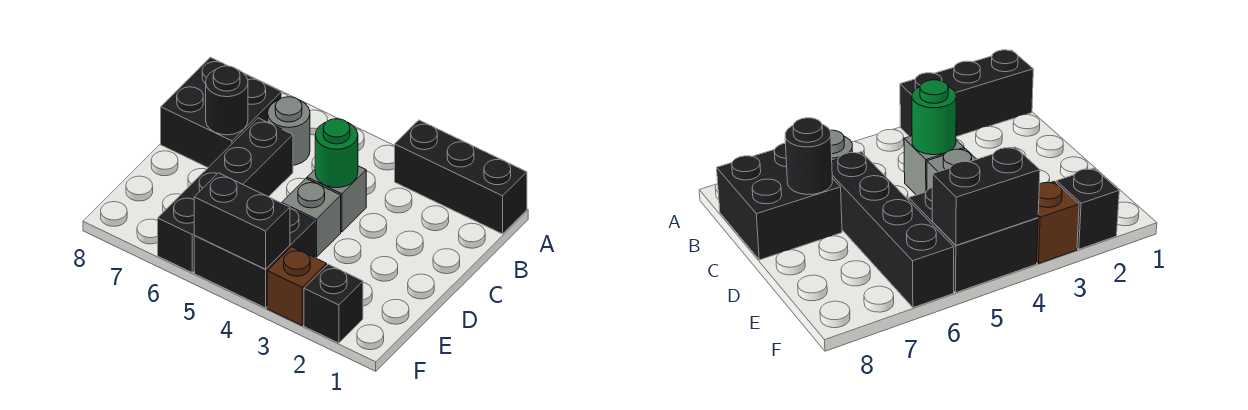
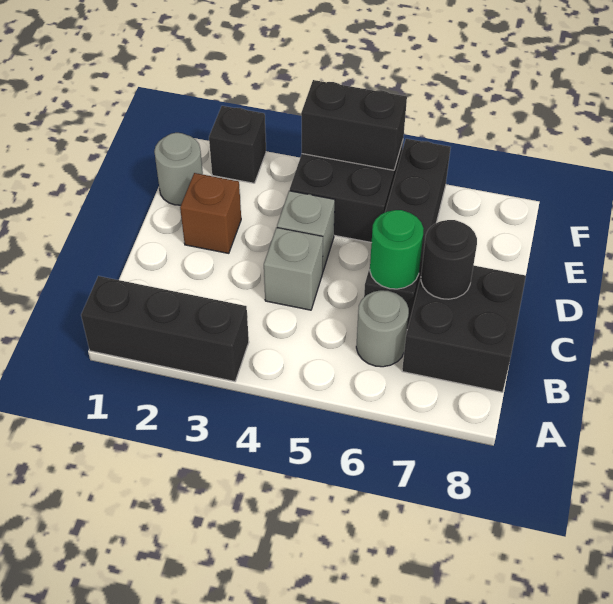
green 1x1 round brick [315,119,358,188] -> green 1x1 round brick moved to [370,210,424,289]
none -> grey 1x1 round brick [154,133,203,205]
brown 1x1 brick [267,247,327,325] -> brown 1x1 brick moved to [180,173,241,253]

